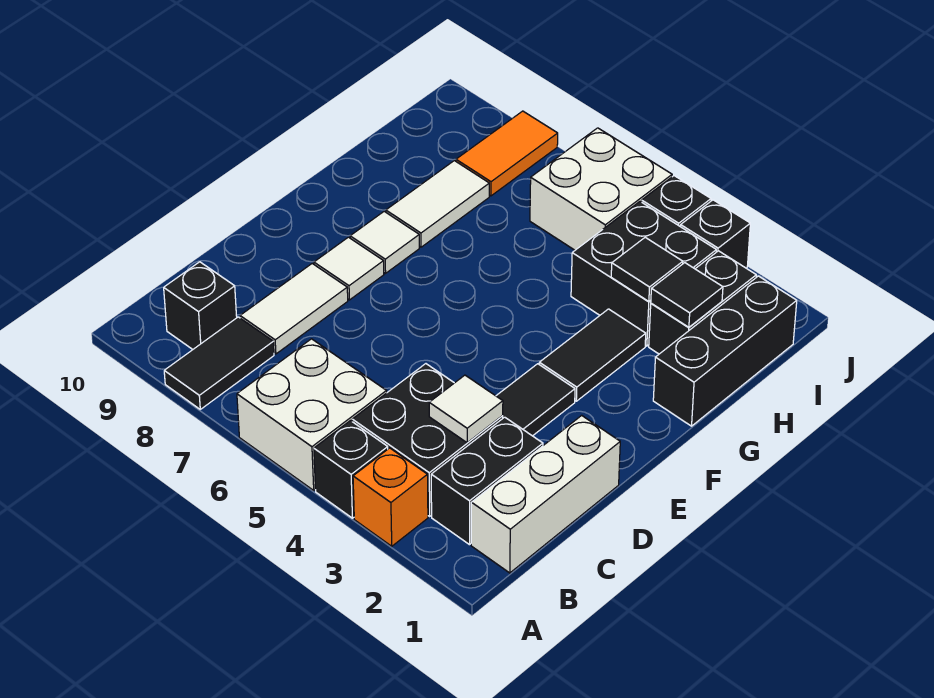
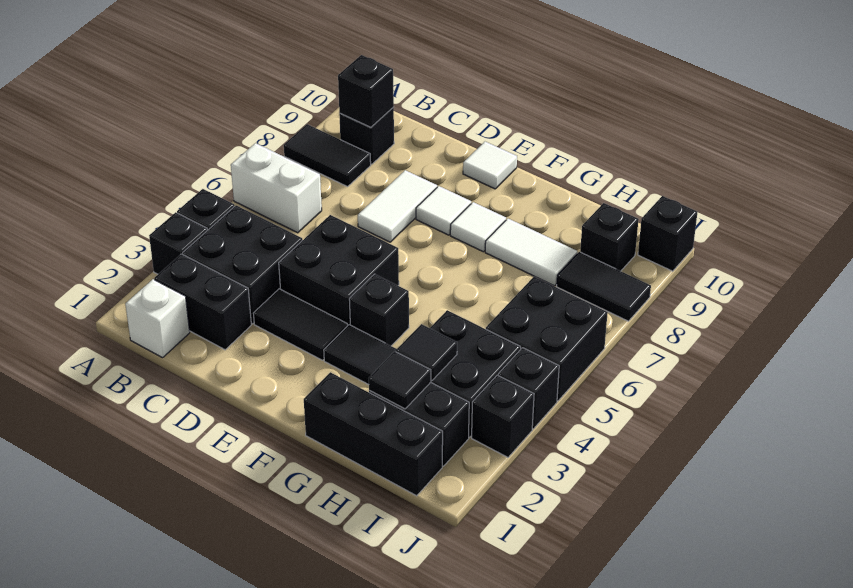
orange 1x1 brick [353,448,428,546] -> black 1x1 brick [149,212,208,274]
white 2x2 brick [237,339,387,490] -> white 1x2 brick [231,143,322,233]
white 1x3 brick [471,415,620,573] -> white 1x1 brick [125,279,190,358]
none -> black 1x1 brick [338,55,394,127]
white 1x1 tile [429,375,503,443] -> white 1x1 tile moved to [463,142,517,189]
white 1x2 tile [240,264,348,354] -> white 1x2 tile turned to [358,170,437,242]
none -> black 2x2 brick [279,215,399,326]
none -> black 1x1 brick [349,274,409,346]
white 2x2 brick [530,128,672,250] -> black 2x2 brick [486,277,608,401]
orange 1x2 tile [456,111,558,196] -> black 1x2 tile [557,252,651,321]
none -> black 1x1 brick [580,203,639,271]
none -> black 1x1 brick [638,196,697,271]

